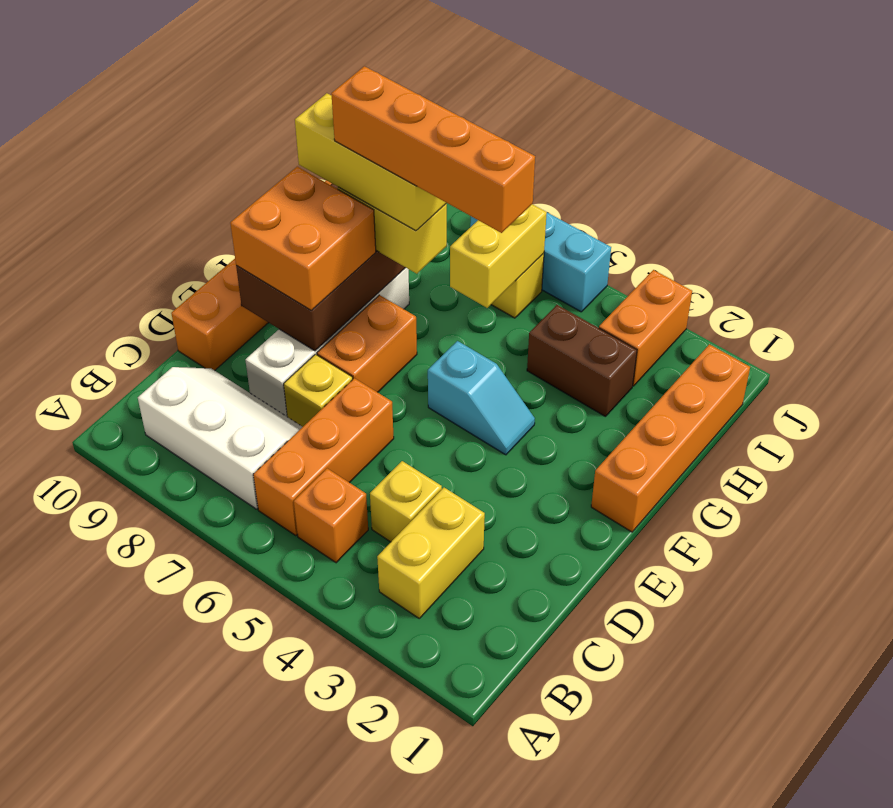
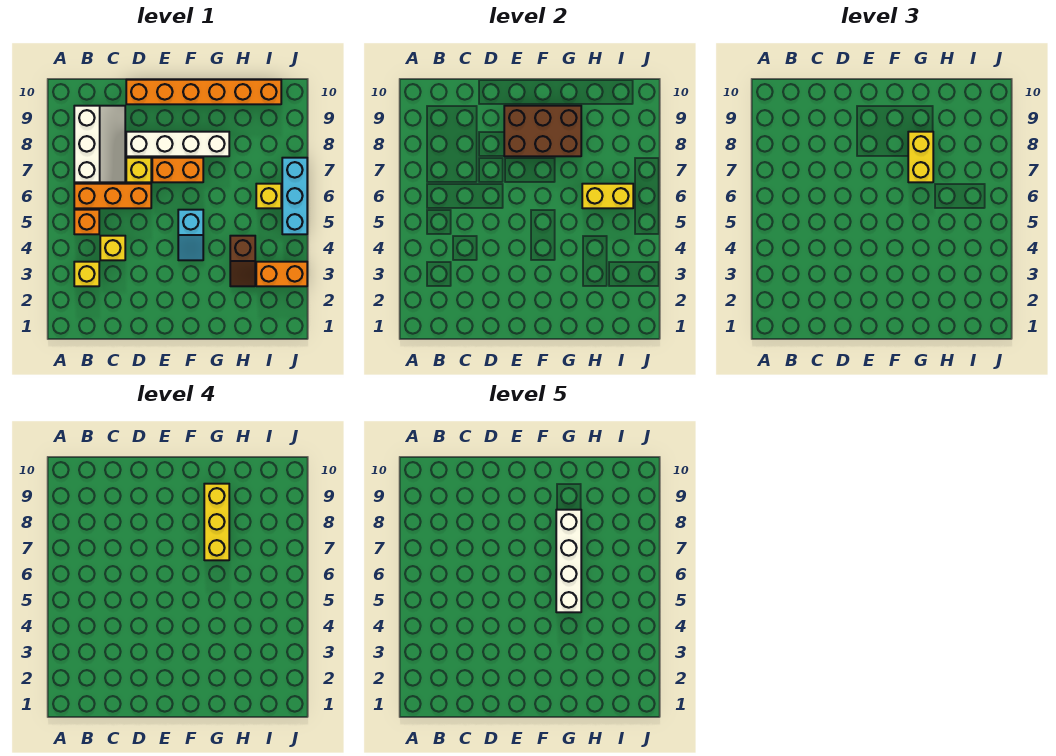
yellow 1x2 brick [377,488,485,618] -> yellow 1x1 brick [74,262,99,286]
orange 2x2 brick [230,167,376,310] -> none
orange 1x4 brick [591,344,750,532] -> none
orange 1x4 brick [331,66,535,233] -> white 1x4 brick [556,510,581,612]
brown 1x2 brick [527,305,637,417] -> brown 1x2 slope [230,236,255,286]

